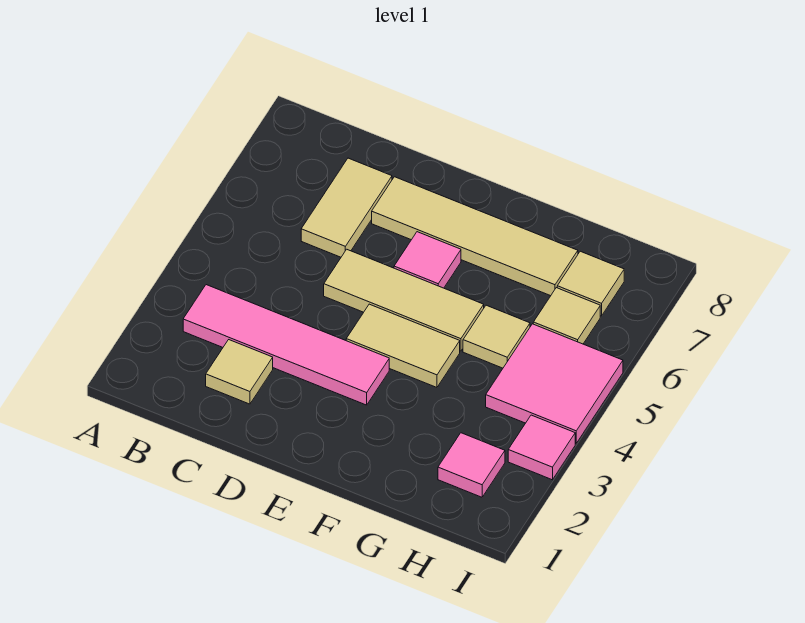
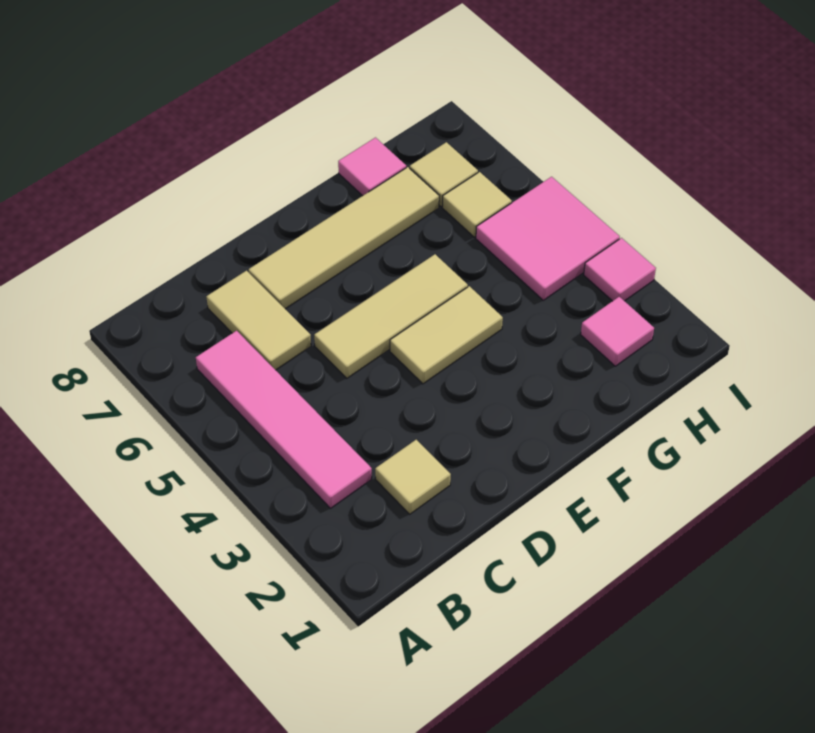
pink 1x4 tile [183,285,389,405] -> pink 1x4 tile turned to [196,331,372,508]
pink 1x1 tile [394,232,461,288] -> pink 1x1 tile moved to [338,138,406,196]
tan 1x1 tile [463,305,530,368] -> none

